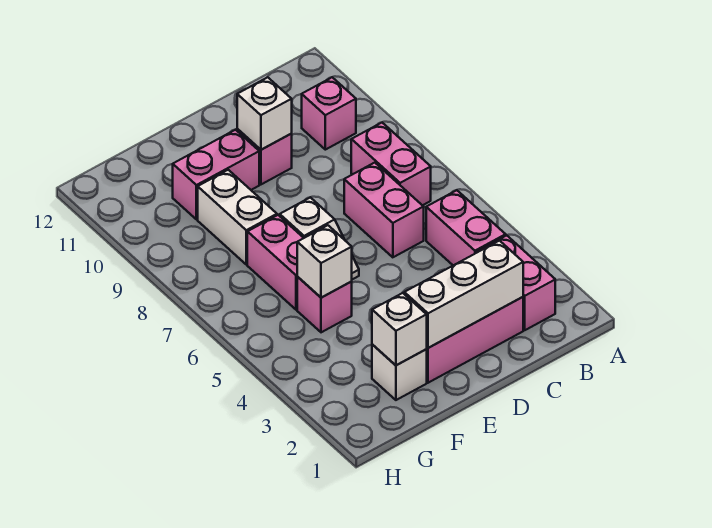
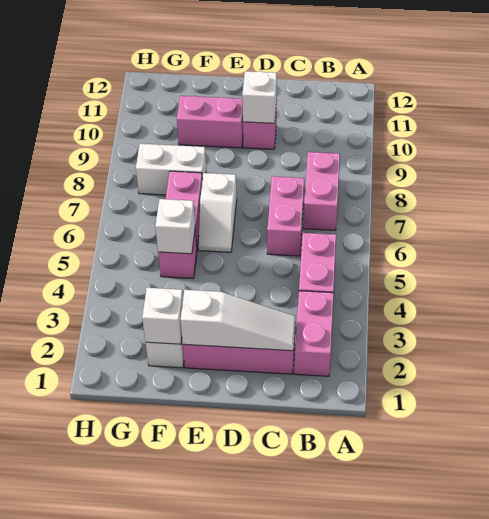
pink 1x1 brick [302,77,356,150] -> none
white 1x3 brick [404,240,523,348] -> white 1x3 slope [181,289,295,351]
white 1x2 brick [198,170,277,265] -> white 1x2 brick turned to [136,144,206,195]

